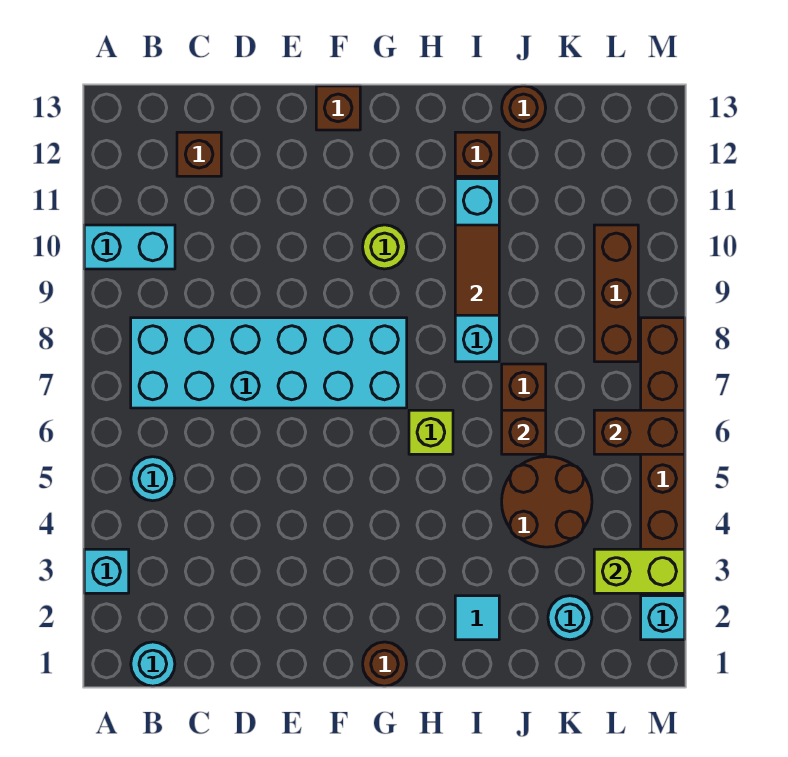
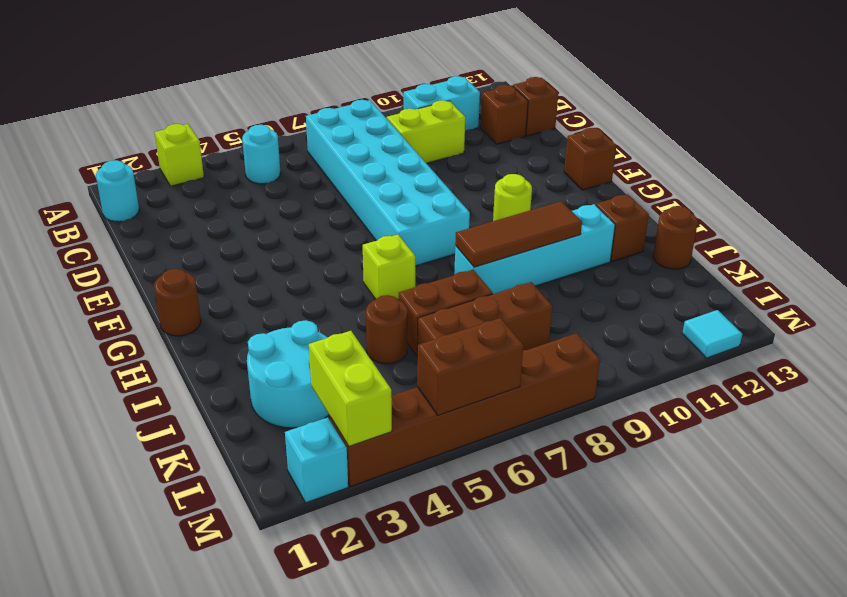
cyan 1x1 brick [84,549,129,593] -> lime 1x1 brick [155,124,204,186]
cyan 1x2 brick [84,225,175,269] -> cyan 1x2 brick turned to [404,76,480,130]
none -> lime 1x2 brick [387,100,465,163]
cyan 1x1 tile [455,596,499,640] -> cyan 1x1 tile moved to [682,310,742,358]
brown 1x2 tile [455,225,499,315] -> brown 1x3 tile [455,201,582,267]
brown 2x2 round brick [502,457,592,547] -> brown 1x1 round brick [366,295,408,364]
brown 1x1 brick [502,410,546,454] -> brown 1x1 brick moved to [513,77,558,136]
cyan 1x1 round brick [548,596,592,640] -> cyan 2x2 round brick [247,320,329,428]
brown 1x2 brick [594,410,685,454] -> brown 1x2 brick turned to [417,318,523,415]
brown 1x3 brick [594,225,638,362] -> brown 1x3 brick moved to [417,282,552,357]

